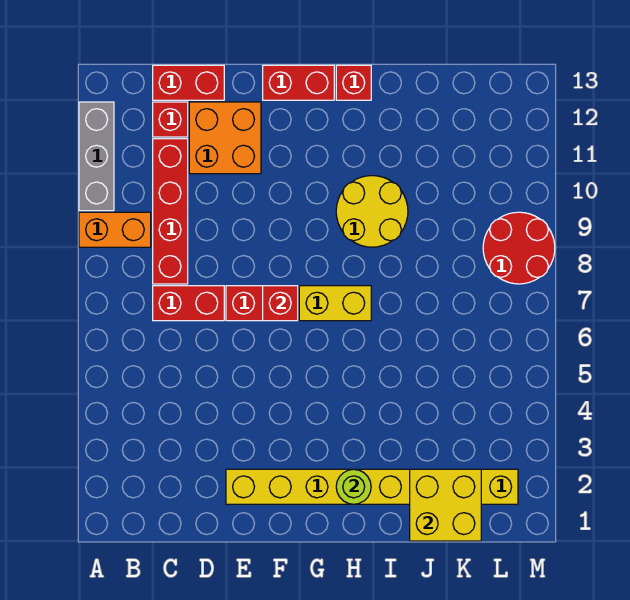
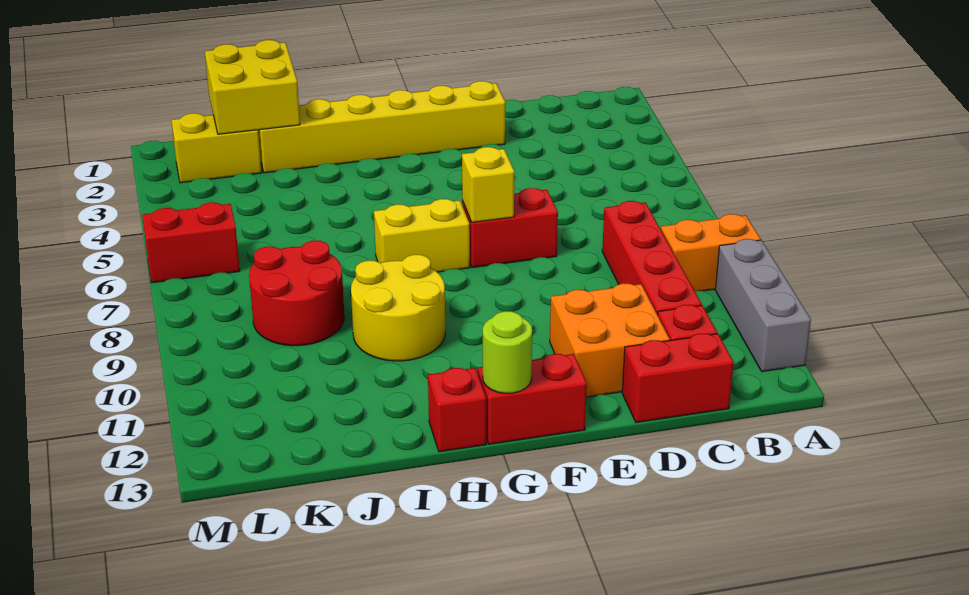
red 1x2 brick [153,286,224,321] -> red 1x2 brick moved to [142,202,240,283]
red 1x1 brick [263,286,298,321] -> yellow 1x1 brick [462,147,514,222]
lime 1x1 round brick [336,469,371,504] -> lime 1x1 round brick moved to [483,311,532,393]
red 2x2 round brick [483,212,555,284] -> red 2x2 round brick moved to [249,241,344,346]

